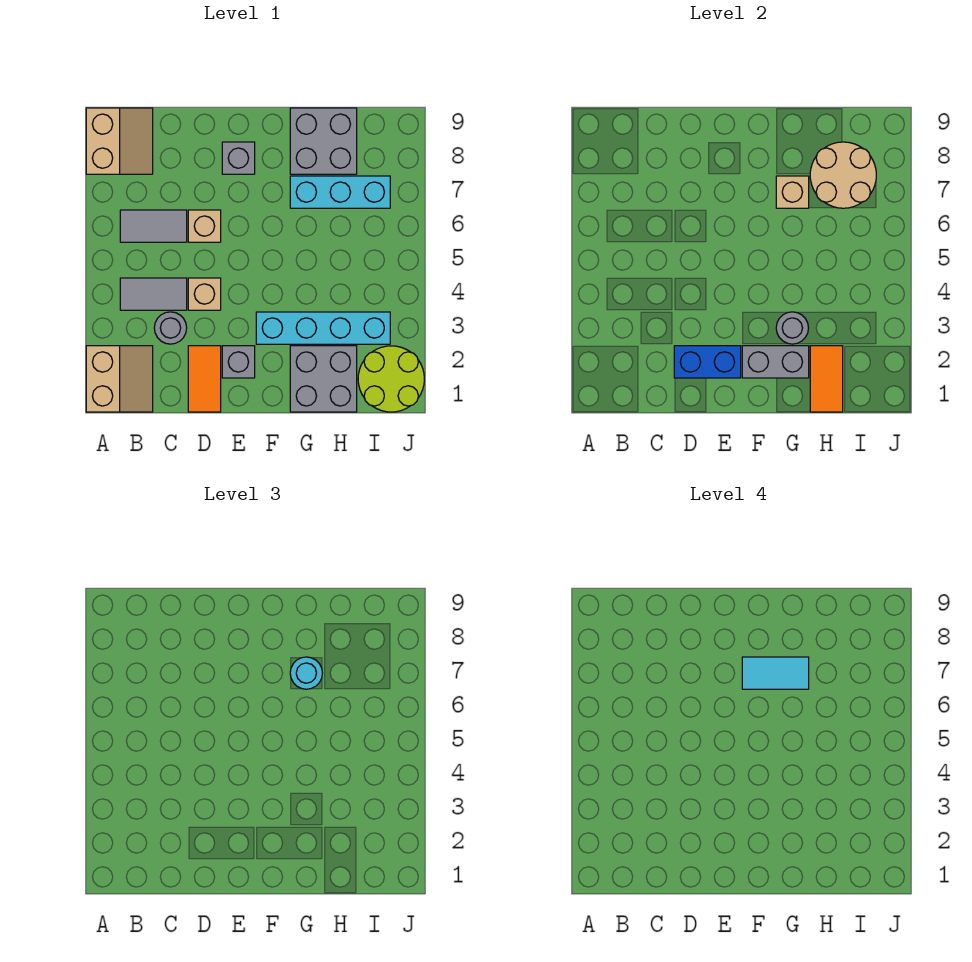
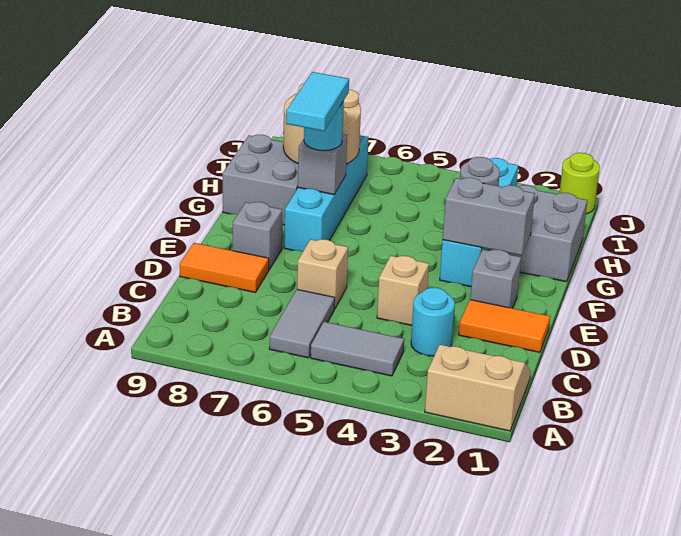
tan 2x2 slope [86,108,153,174] -> none
grey 1x2 tile [120,278,187,310] -> grey 1x2 tile turned to [311,322,404,376]
grey 1x1 round brick [154,312,187,344] -> cyan 1x1 round brick [411,288,455,356]
blue 1x2 brick [674,346,741,378] -> none
grey 1x2 brick [742,346,809,378] -> grey 1x2 brick turned to [443,178,535,255]
cyan 1x3 brick [290,176,390,208] -> cyan 1x4 brick [284,135,369,252]
tan 1x1 brick [776,176,809,208] -> grey 1x1 brick [298,134,347,195]
orange 1x2 tile [810,346,843,412] -> orange 1x2 tile moved to [180,243,269,293]
lime 2x2 round brick [358,346,424,412] -> lime 1x1 round brick [560,153,600,214]

